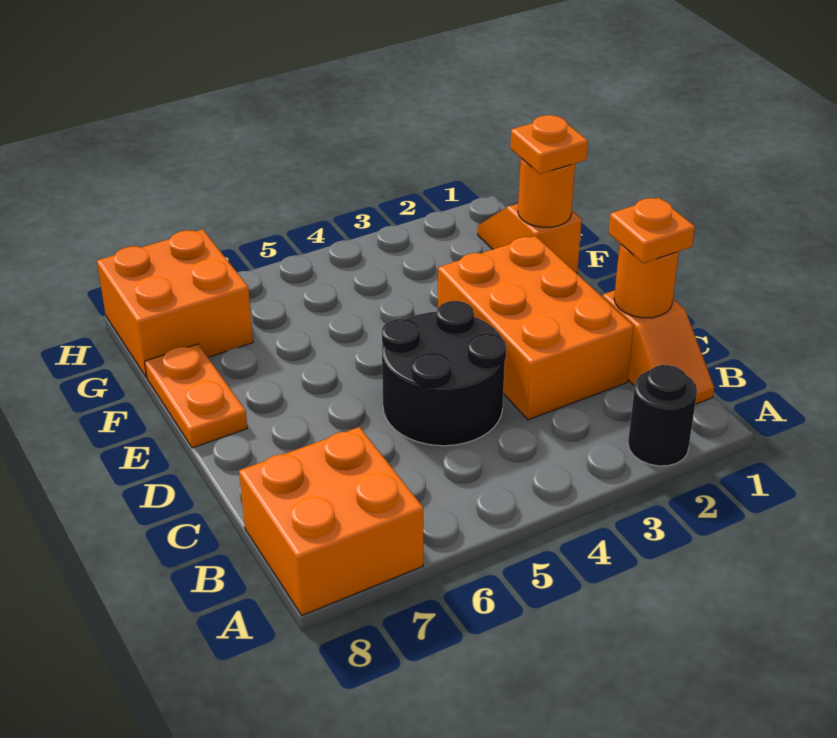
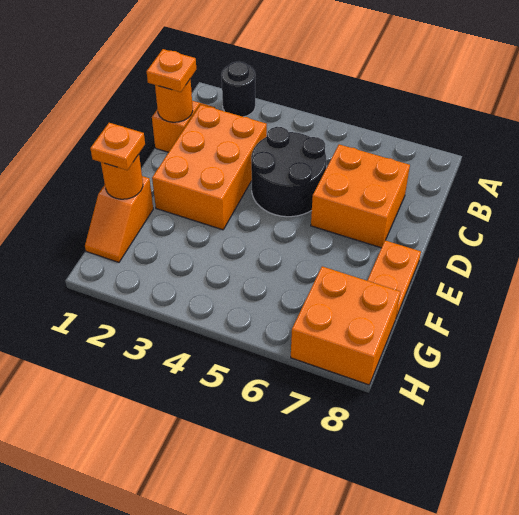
orange 2x2 brick [239,427,423,615] -> orange 2x2 brick moved to [311,144,410,248]

